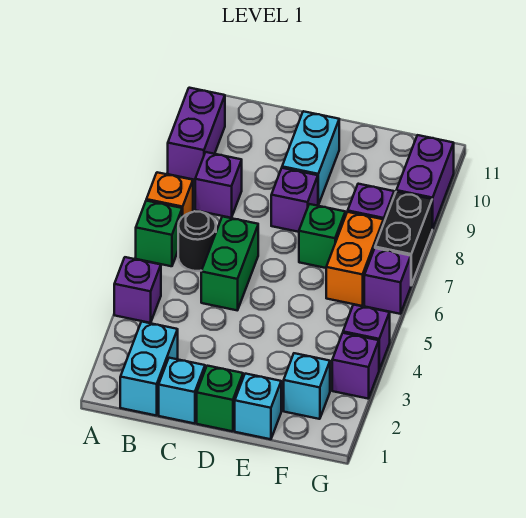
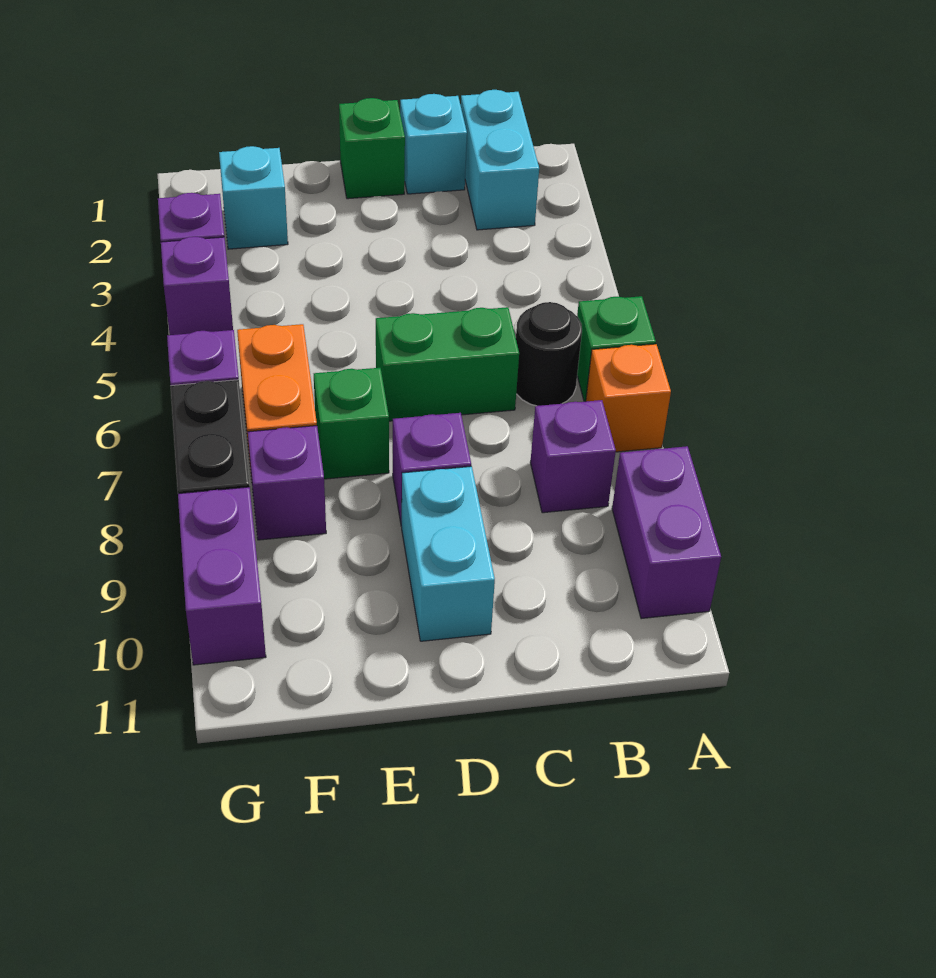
purple 1x1 brick [114,257,161,323] -> none
green 1x2 brick [201,216,258,310] -> green 1x2 brick turned to [376,307,519,421]
cyan 1x1 brick [235,374,281,439] -> none

